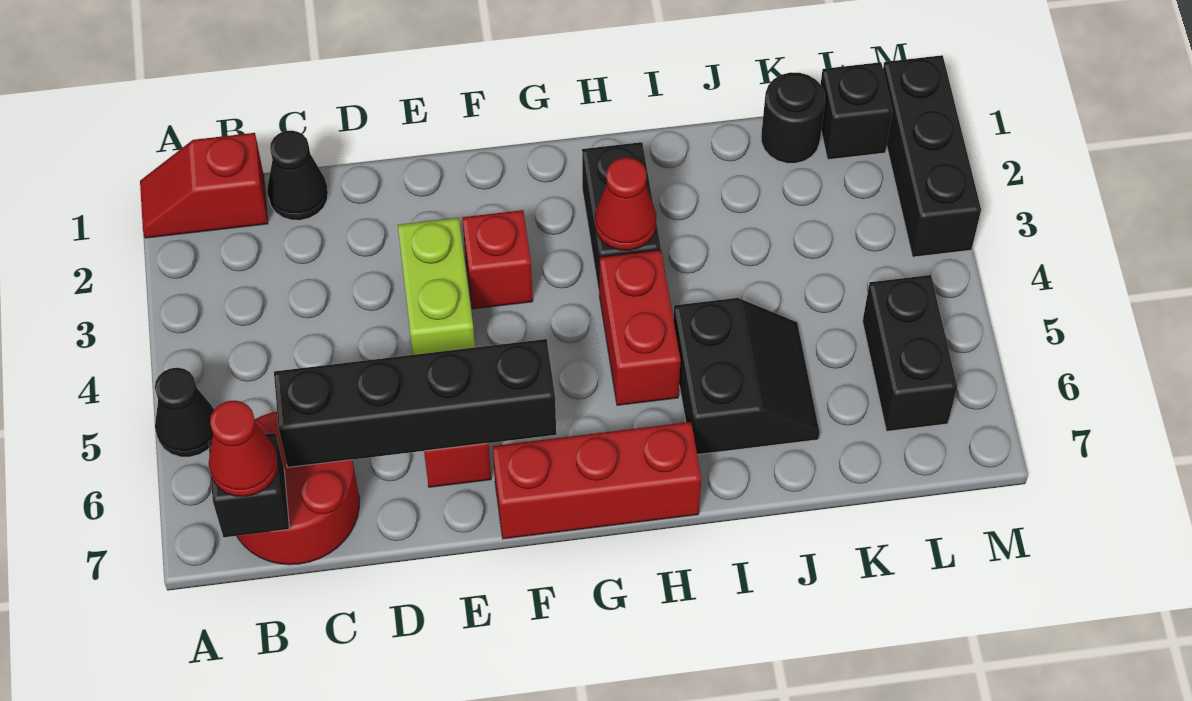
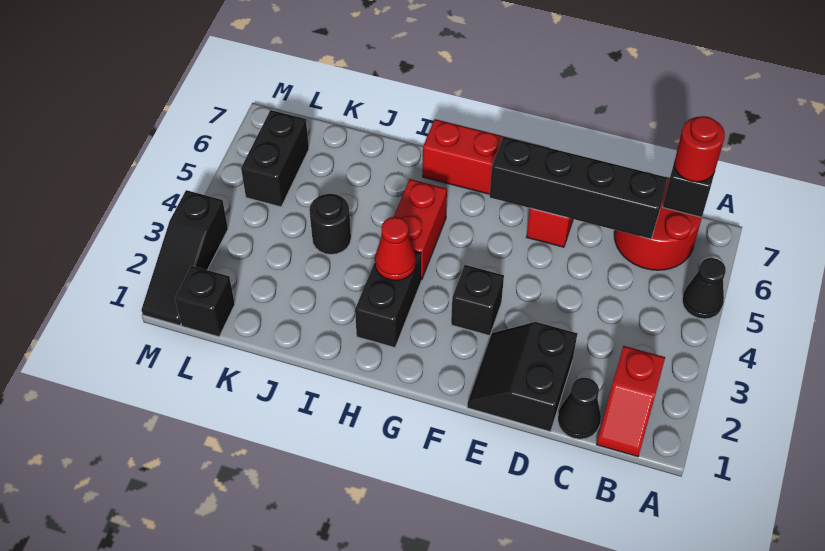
red 1x2 slope [140,133,268,238] -> red 1x2 slope turned to [596,346,665,457]
red 1x1 cone [209,400,278,496] -> red 1x1 round brick [674,116,725,182]
lime 1x2 brick [398,218,475,355] -> none
red 1x1 brick [462,210,533,309] -> black 1x1 brick [451,265,504,336]
black 2x2 slope [673,298,820,455] -> black 2x2 slope moved to [467,322,578,432]
black 1x1 round brick [761,72,825,163] -> black 1x1 round brick moved to [309,194,351,255]
black 1x3 brick [883,55,981,257] -> black 1x3 slope [141,190,228,326]

